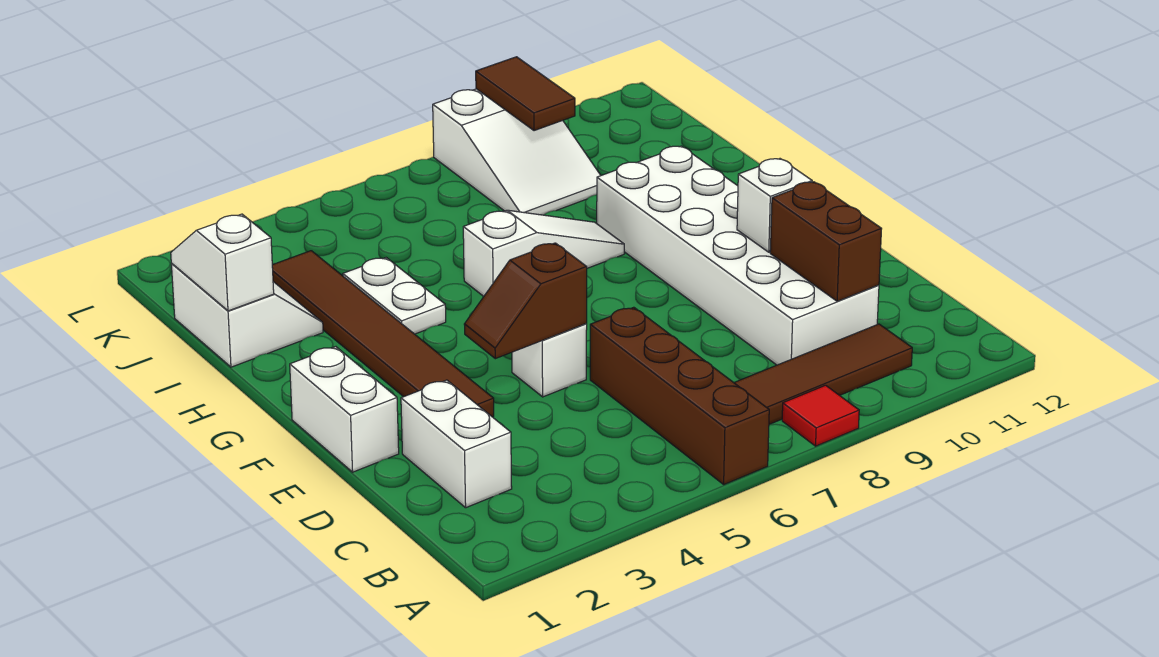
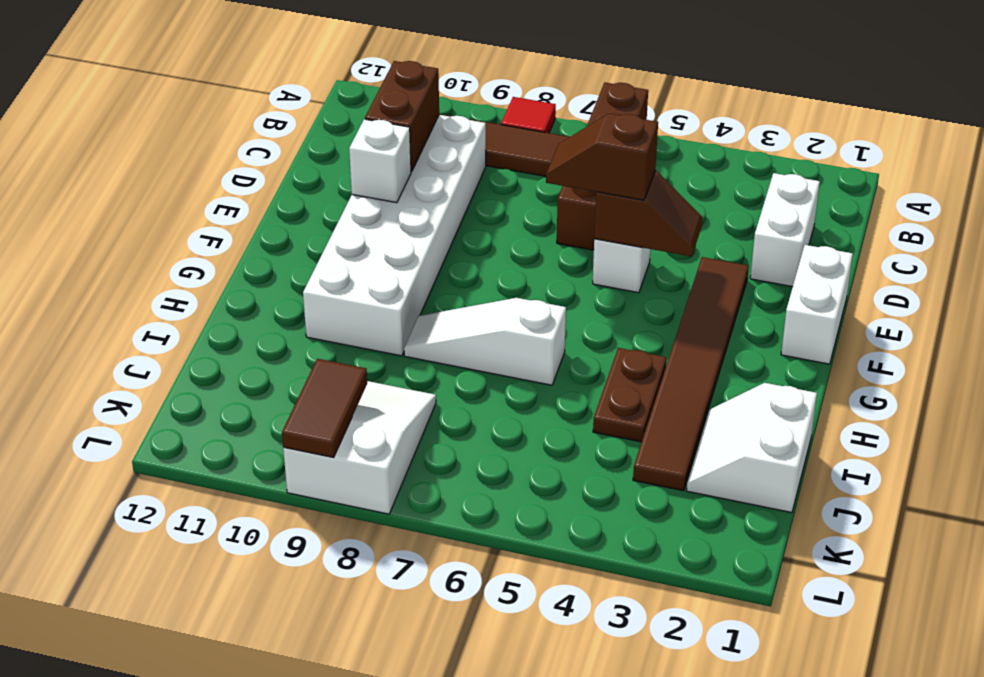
none -> brown 1x2 slope [546,113,658,200]
white 1x2 plate [343,258,446,334] -> brown 1x2 plate [593,348,667,442]
white 1x2 slope [171,214,274,311] -> none

